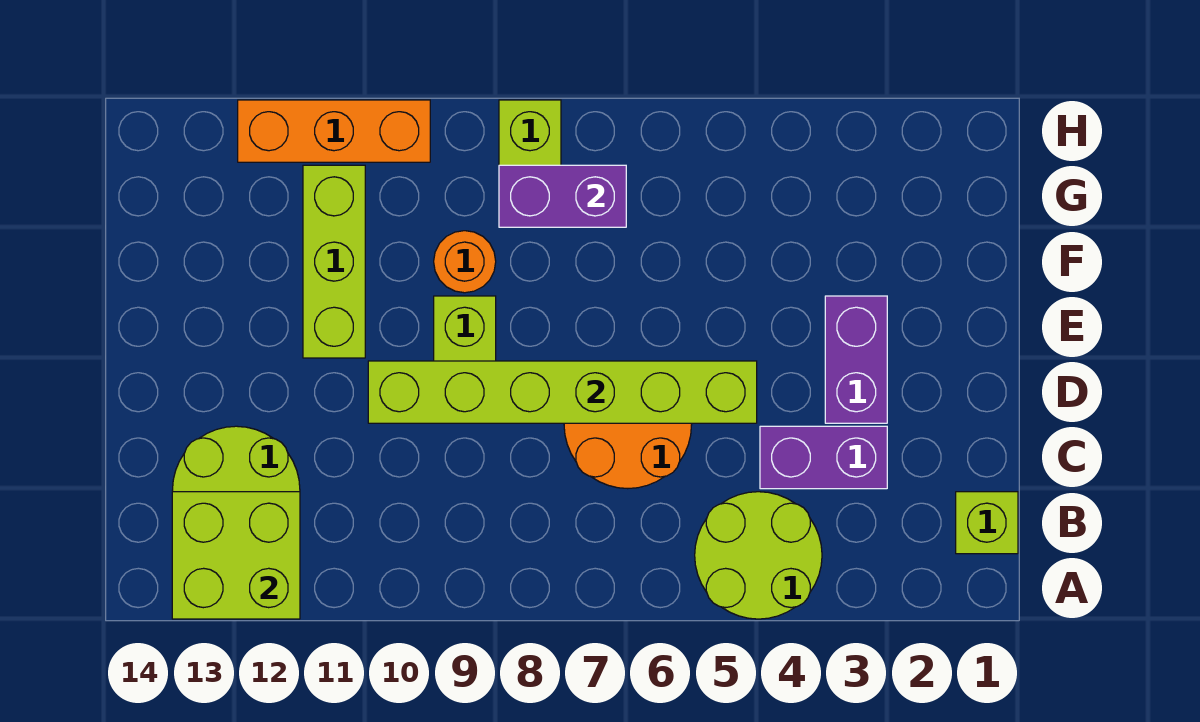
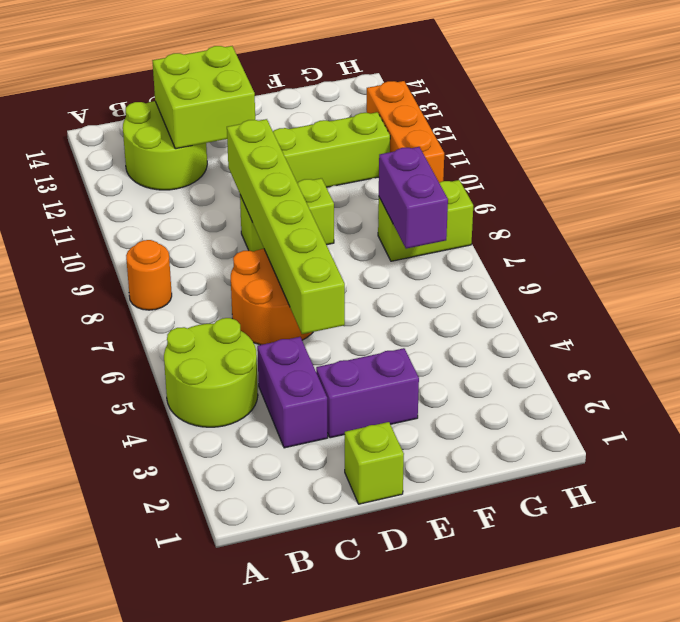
lime 2x2 brick [172,492,300,619] -> lime 2x2 brick moved to [152,46,255,149]
lime 1x1 brick [956,492,1018,554] -> lime 1x1 brick moved to [345,422,404,504]
orange 1x1 round brick [434,231,496,293] -> orange 1x1 round brick moved to [126,240,172,310]

